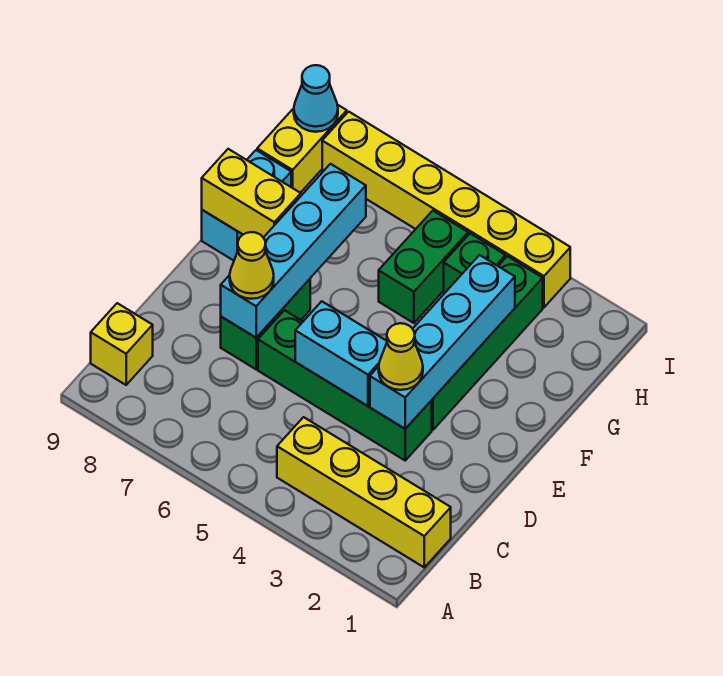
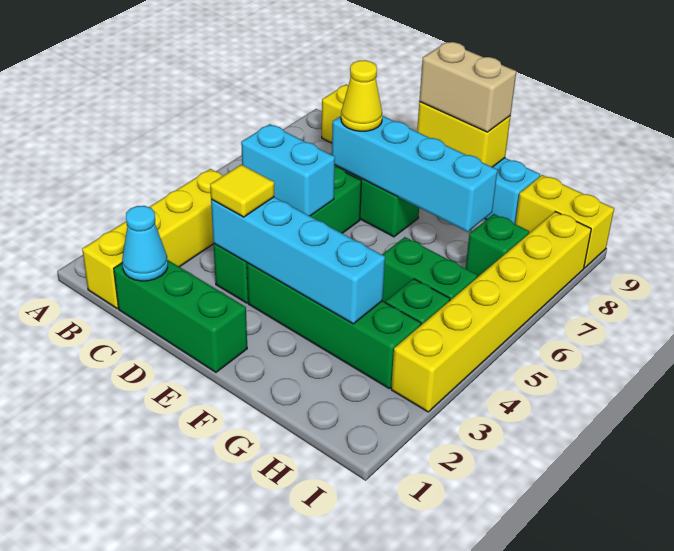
none -> green 1x3 brick [114,260,247,372]
yellow 1x1 cone [379,323,423,390] -> yellow 1x1 tile [210,165,274,217]
cyan 1x2 brick [295,301,387,406] -> cyan 1x2 brick turned to [241,124,335,216]
none -> tan 1x2 brick [419,42,516,132]
yellow 1x2 brick [202,149,301,237] -> yellow 1x2 brick turned to [417,102,511,167]
none -> green 1x1 brick [466,214,529,277]
cyan 1x1 cone [294,65,338,132] -> cyan 1x1 cone moved to [122,206,168,281]

